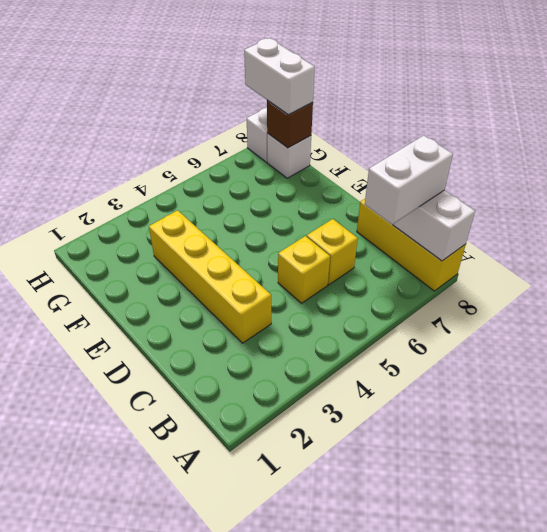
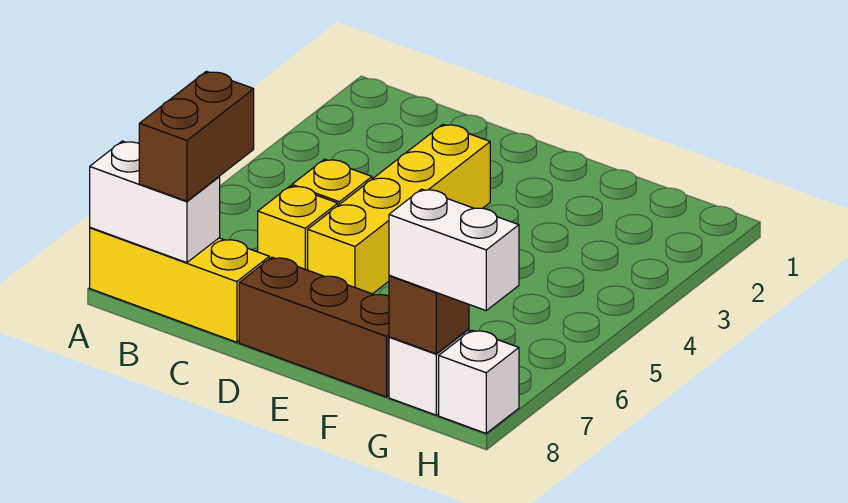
white 1x2 brick [365,135,453,225] -> brown 1x2 brick [139,71,254,201]
yellow 1x4 brick [149,210,271,343] -> yellow 1x4 brick turned to [308,124,490,294]
none -> brown 1x3 brick [239,257,389,397]

